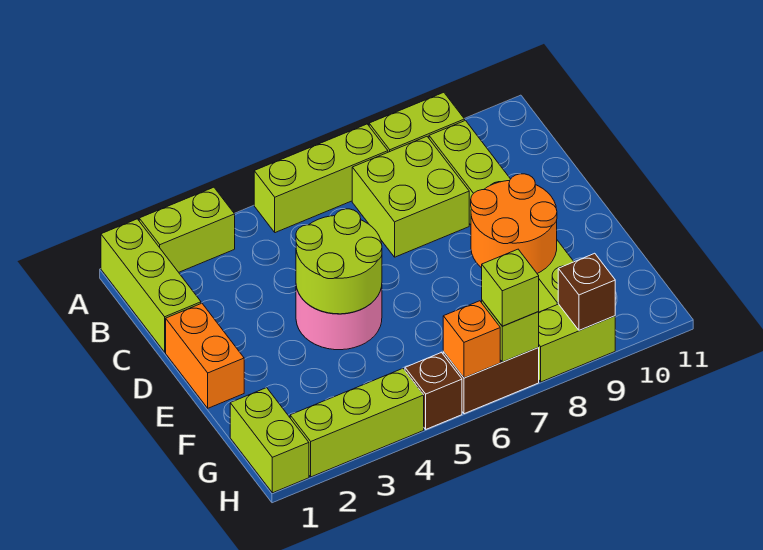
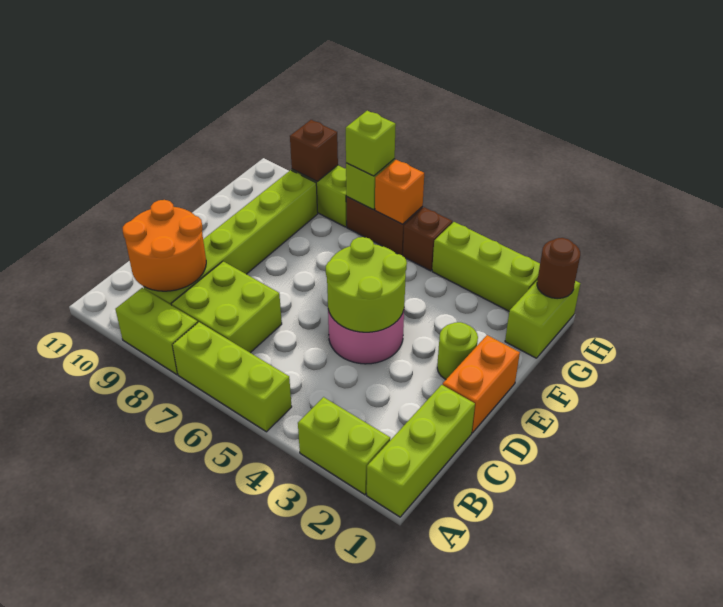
none -> lime 1x1 round brick [437,322,478,379]
orange 2x2 round brick [471,174,557,273] -> orange 2x2 round brick moved to [123,200,206,291]
none -> brown 1x1 round brick [537,238,580,299]

